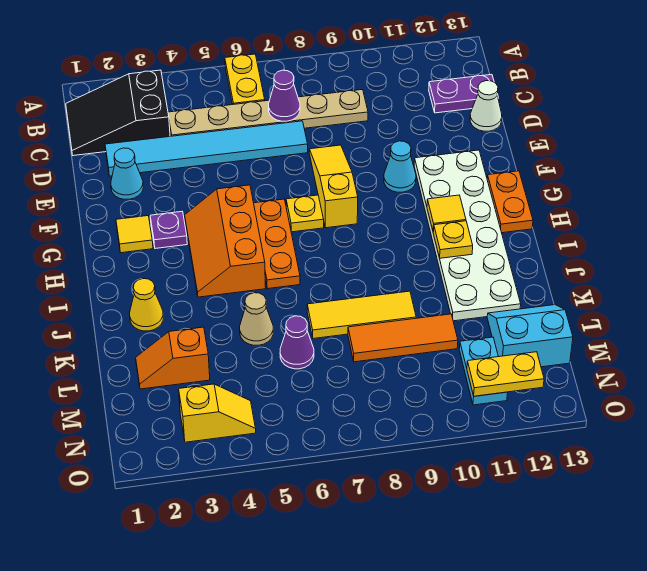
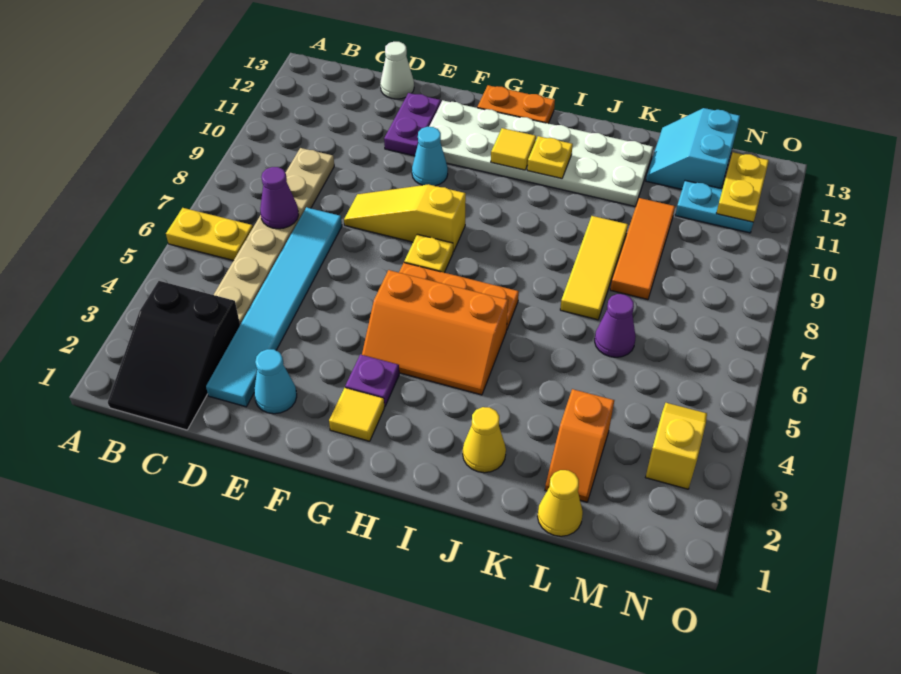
purple 1x2 plate [429,74,498,113] -> purple 1x2 plate moved to [384,93,441,156]
tan 1x1 cone [240,293,273,345] -> none
none -> yellow 1x1 cone [537,470,583,536]

